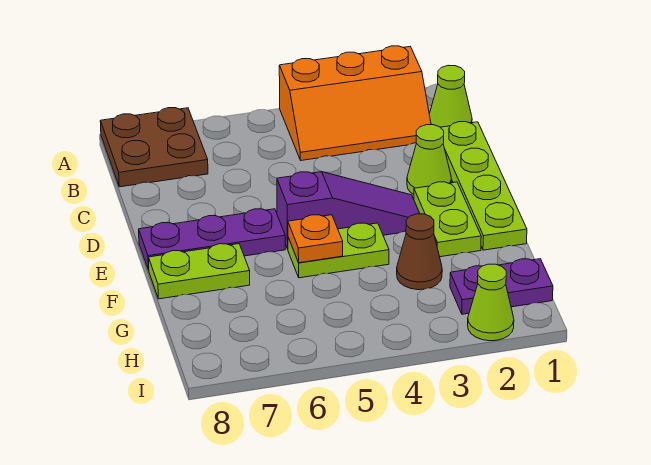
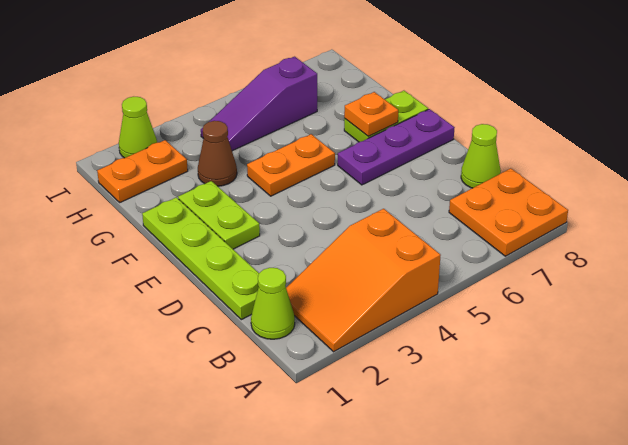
orange 2x3 slope [279,46,431,160] -> orange 2x3 slope turned to [286,209,441,352]
brown 2x2 plate [100,108,208,187] -> orange 2x2 plate [449,168,568,256]
lime 1x1 cone [407,125,451,194] -> lime 1x1 cone moved to [461,124,501,188]
purple 1x3 slope [277,172,420,249] -> purple 1x3 slope moved to [201,57,317,151]
lime 1x2 plate [288,223,389,278] -> orange 1x2 plate [247,134,335,196]
orange 1x1 plate [288,215,343,263] -> orange 1x1 plate moved to [344,92,398,136]
purple 1x2 plate [450,259,553,314] -> orange 1x2 plate [97,140,188,202]

